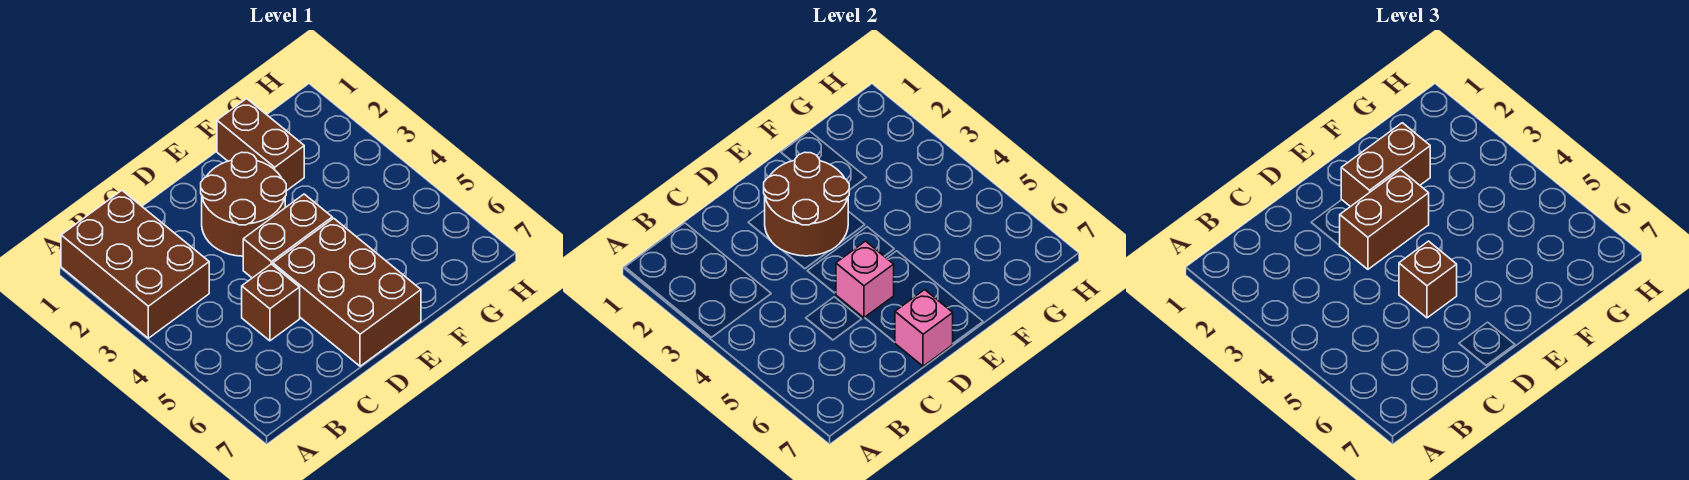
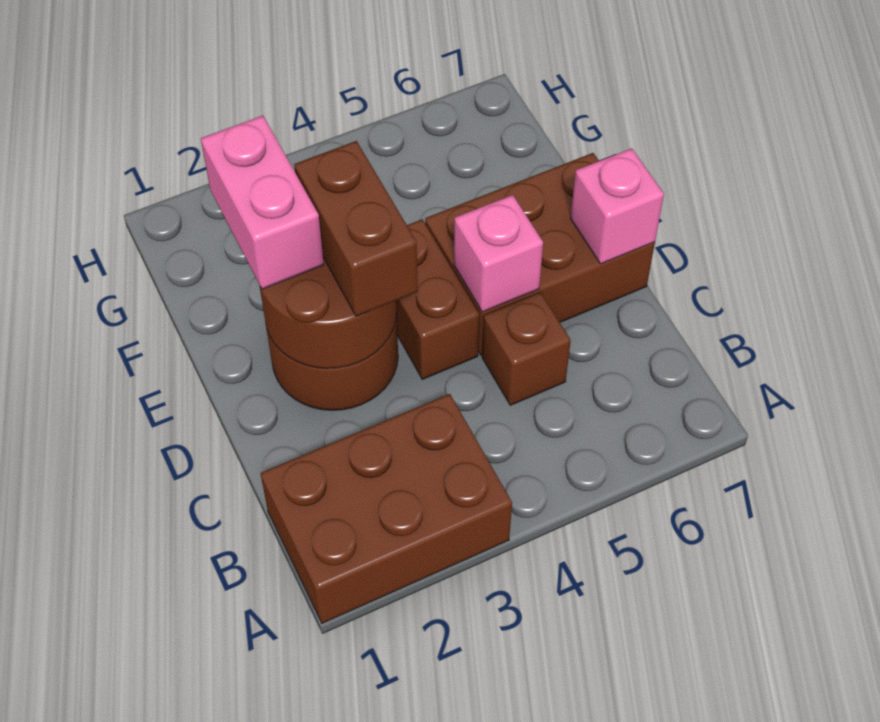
brown 1x1 brick [1399,241,1457,318] -> none
brown 1x2 brick [1341,123,1430,207] -> pink 1x2 brick [201,116,324,289]
brown 1x2 brick [217,98,304,191] -> none

